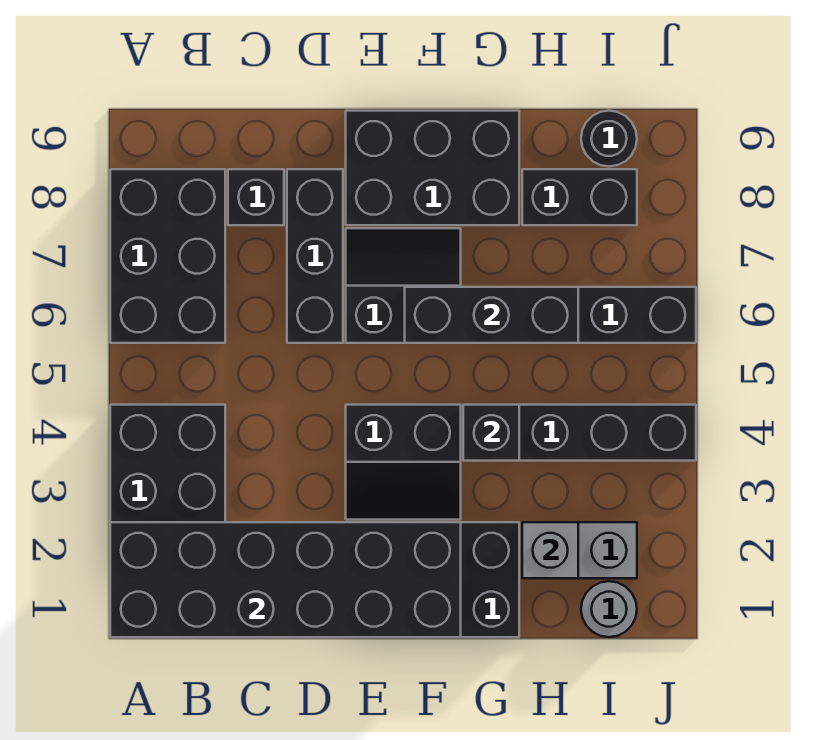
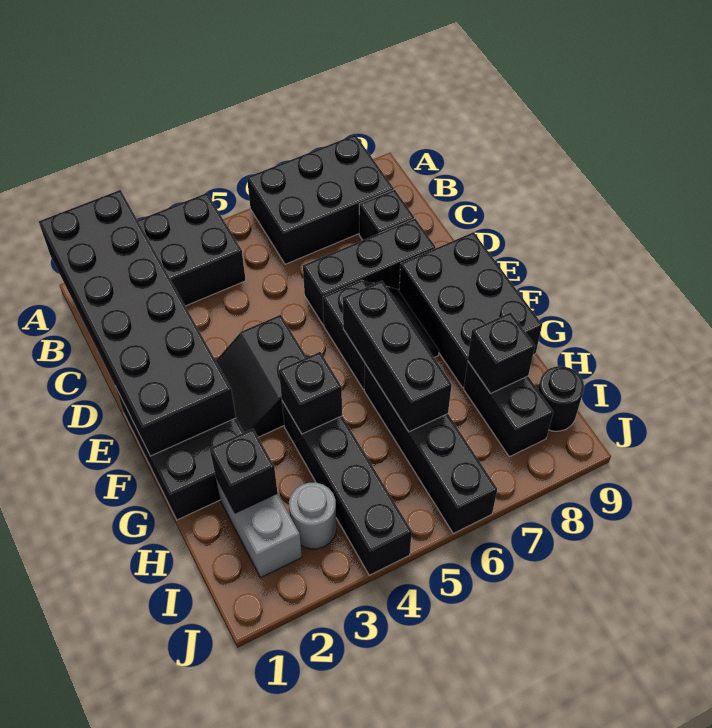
grey 1x1 brick [522,522,578,578] -> black 1x1 brick [210,429,278,513]
none -> black 1x1 brick [468,312,535,393]
grey 1x1 round brick [581,581,637,637] -> grey 1x1 round brick moved to [289,482,336,549]

